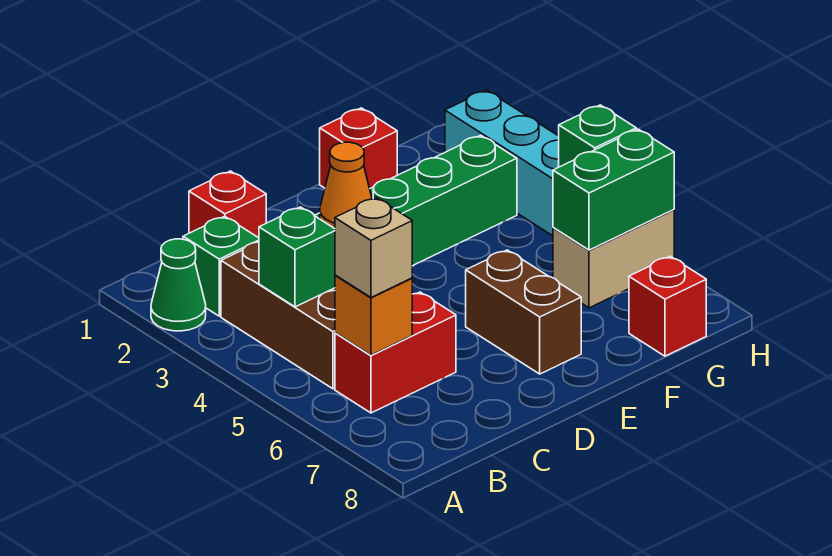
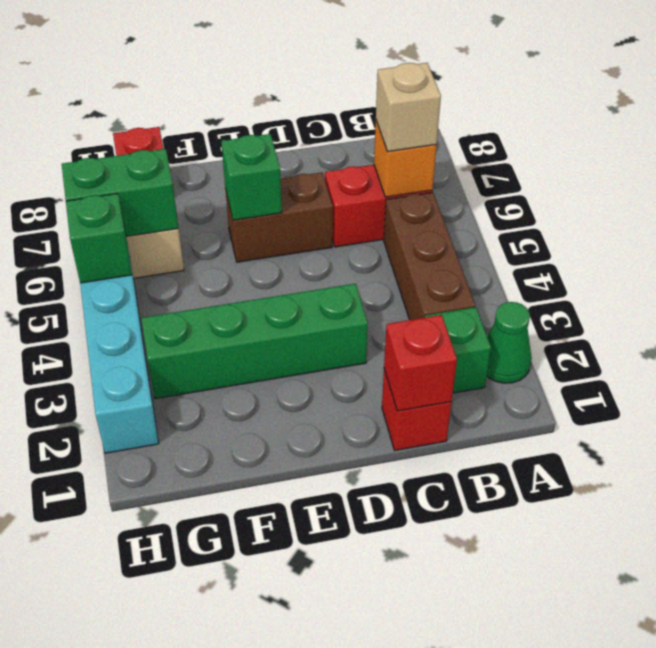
green 1x1 brick [259,207,335,307] -> green 1x1 brick moved to [221,134,282,220]
orange 1x1 cone [320,142,372,229] -> none
brown 1x2 brick [466,250,581,374] -> brown 1x2 brick turned to [225,172,333,262]
red 1x1 brick [320,108,397,188] -> red 1x1 brick moved to [384,315,457,411]

